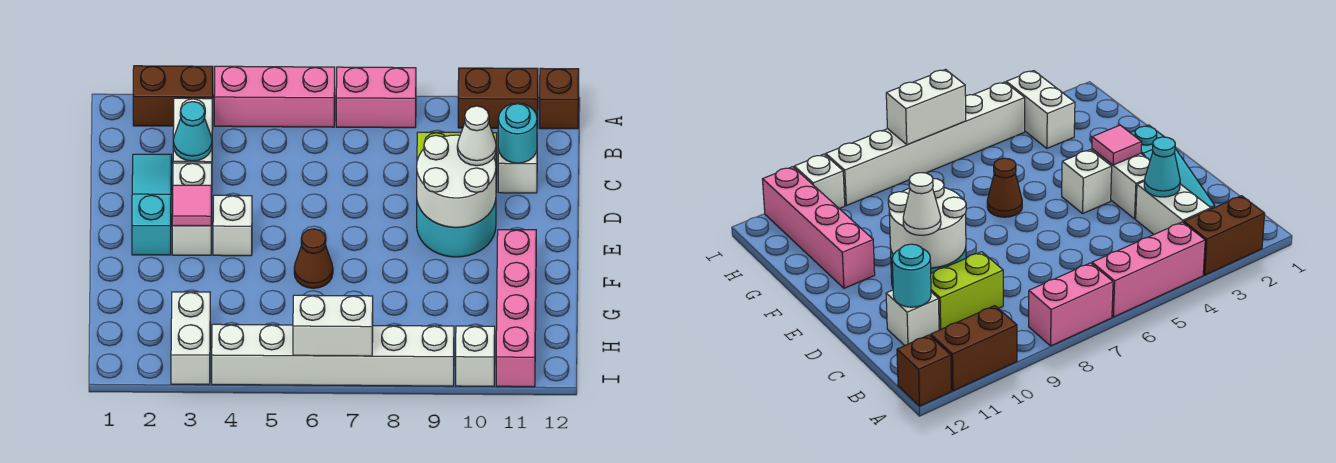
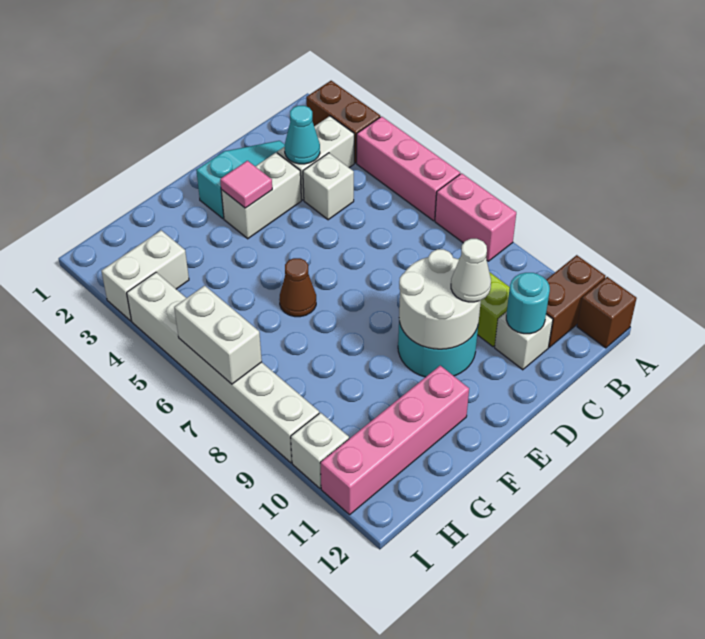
brown 1x2 brick [458,68,538,128] -> brown 1x2 brick turned to [546,255,605,347]
white 1x1 brick [213,195,252,256] -> white 1x1 brick moved to [303,153,354,220]

